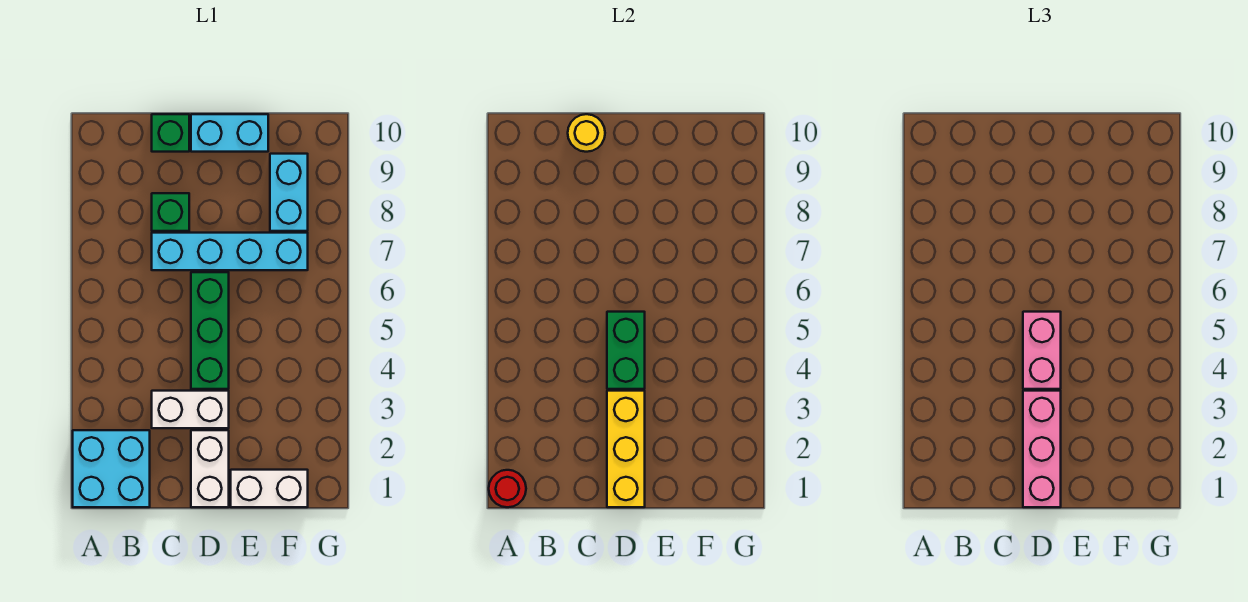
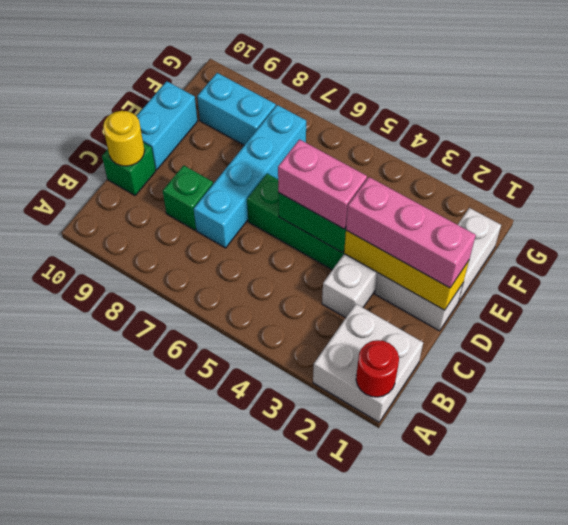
cyan 2x2 brick [73,430,150,507] -> white 2x2 brick [313,304,423,422]

